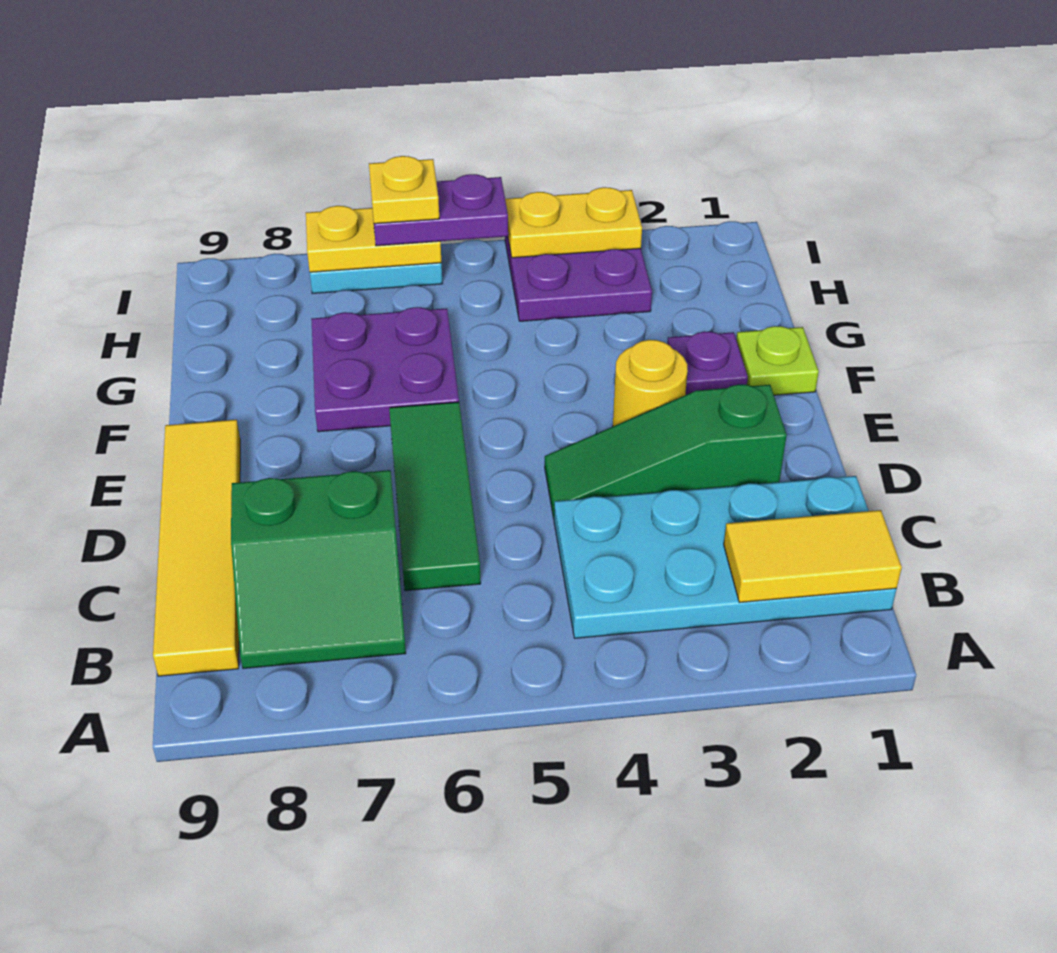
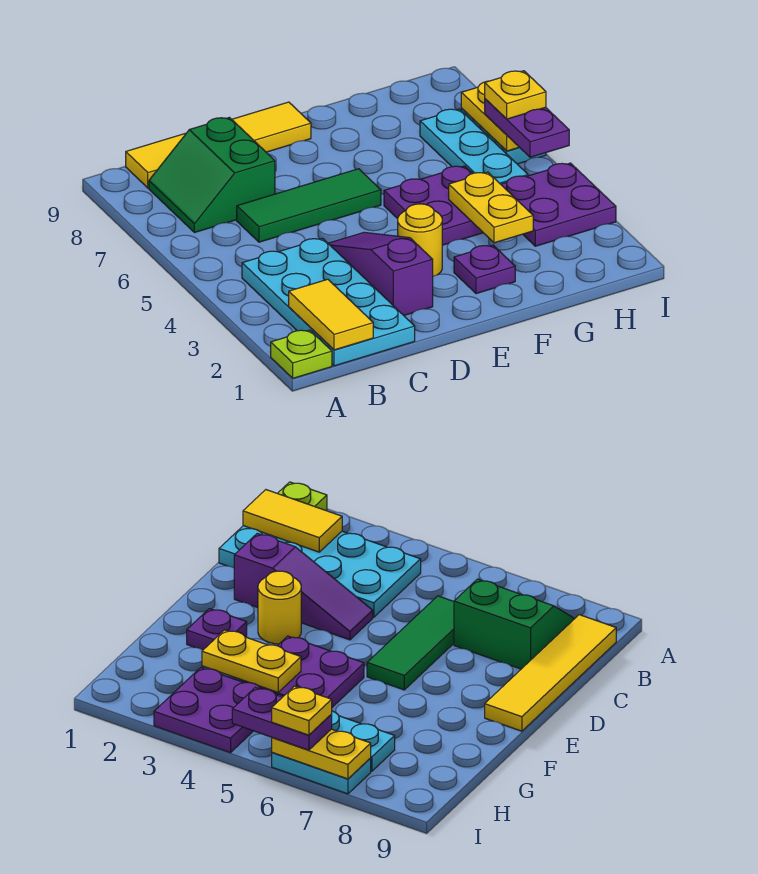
green 1x3 slope [545,384,787,518] -> purple 1x3 slope [328,232,433,315]
lime 1x1 plate [736,326,819,395] -> lime 1x1 plate moved to [271,330,332,378]
purple 2x2 plate [311,307,459,432] -> purple 2x2 plate moved to [384,166,483,245]
none -> cyan 1x3 plate [420,109,528,184]
yellow 1x2 plate [505,187,642,258] -> yellow 1x2 plate moved to [449,172,533,243]

